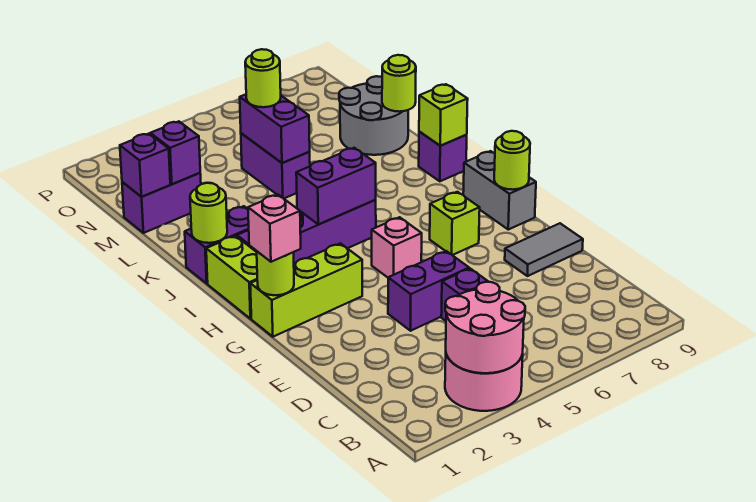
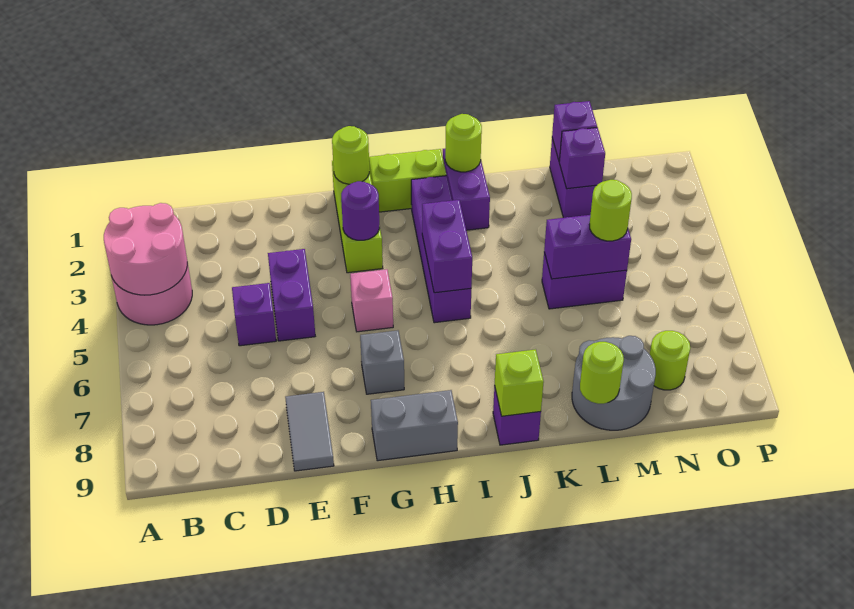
pink 1x1 brick [248,195,301,262] -> none
none -> purple 1x1 round brick [341,181,379,240]
lime 1x1 brick [430,192,480,255] -> grey 1x1 brick [360,330,404,394]
lime 1x1 round brick [494,131,530,190] -> lime 1x1 round brick moved to [650,331,690,390]

